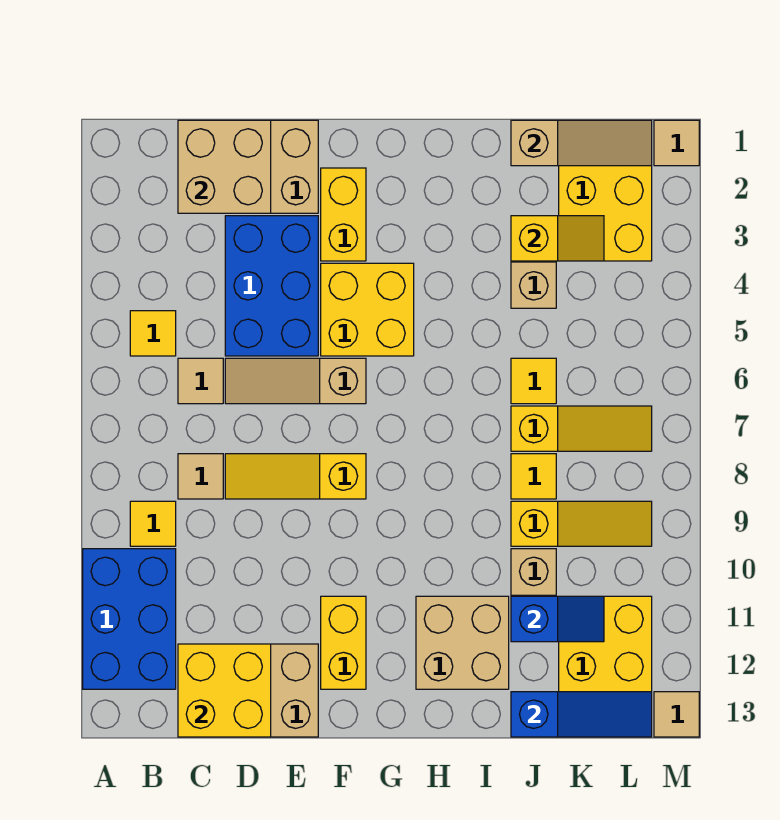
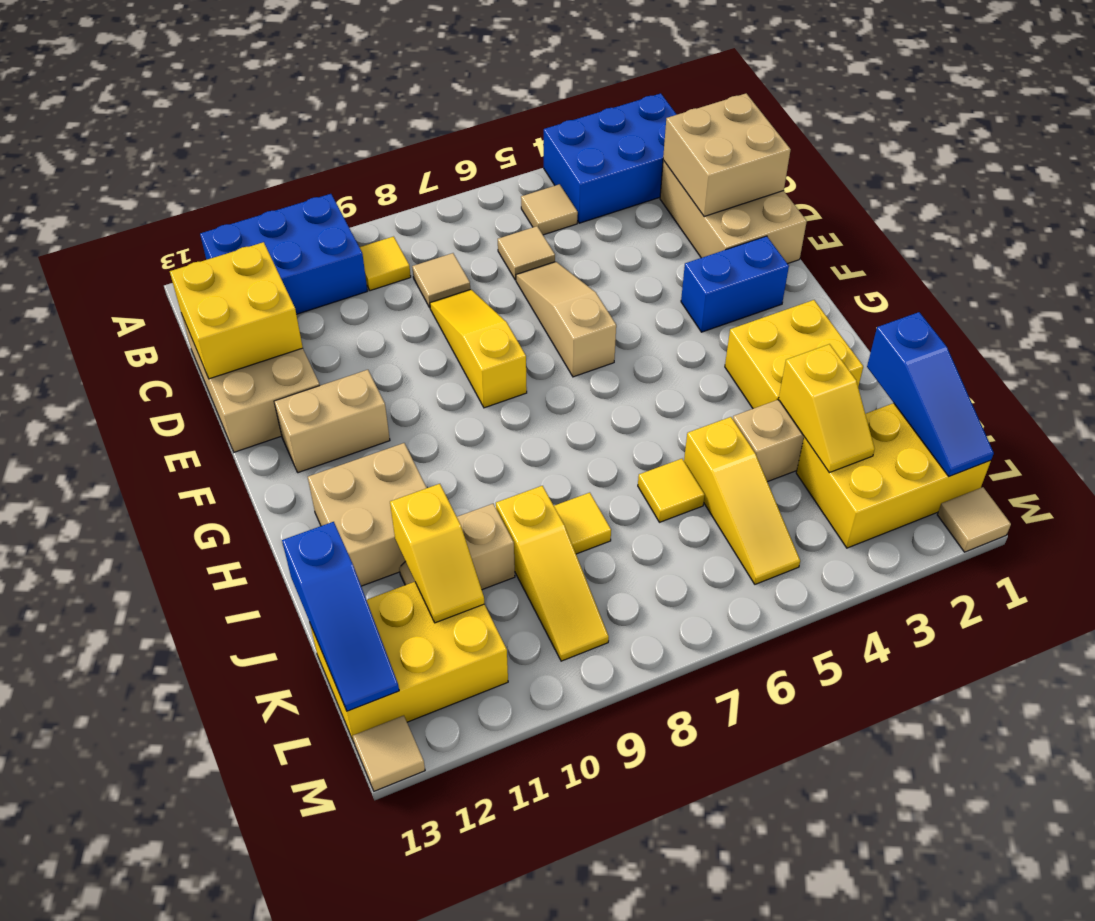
yellow 1x1 tile [130,311,176,356] -> tan 1x1 tile [521,184,578,235]
blue 2x3 brick [225,216,318,356] -> blue 2x3 brick moved to [544,93,677,223]
yellow 1x2 brick [321,168,366,261] -> blue 1x2 brick [681,236,789,332]
yellow 2x2 brick [321,263,414,356] -> yellow 2x2 brick moved to [725,300,863,409]
yellow 1x2 brick [321,596,366,689] -> tan 1x2 brick [274,370,390,473]
tan 1x3 slope [511,120,652,166] -> blue 1x3 slope [867,312,994,476]
yellow 1x3 slope [511,406,652,451] -> yellow 1x3 slope moved to [684,417,800,584]
blue 1x2 slope [511,596,604,642] -> yellow 1x2 slope [390,484,484,623]

